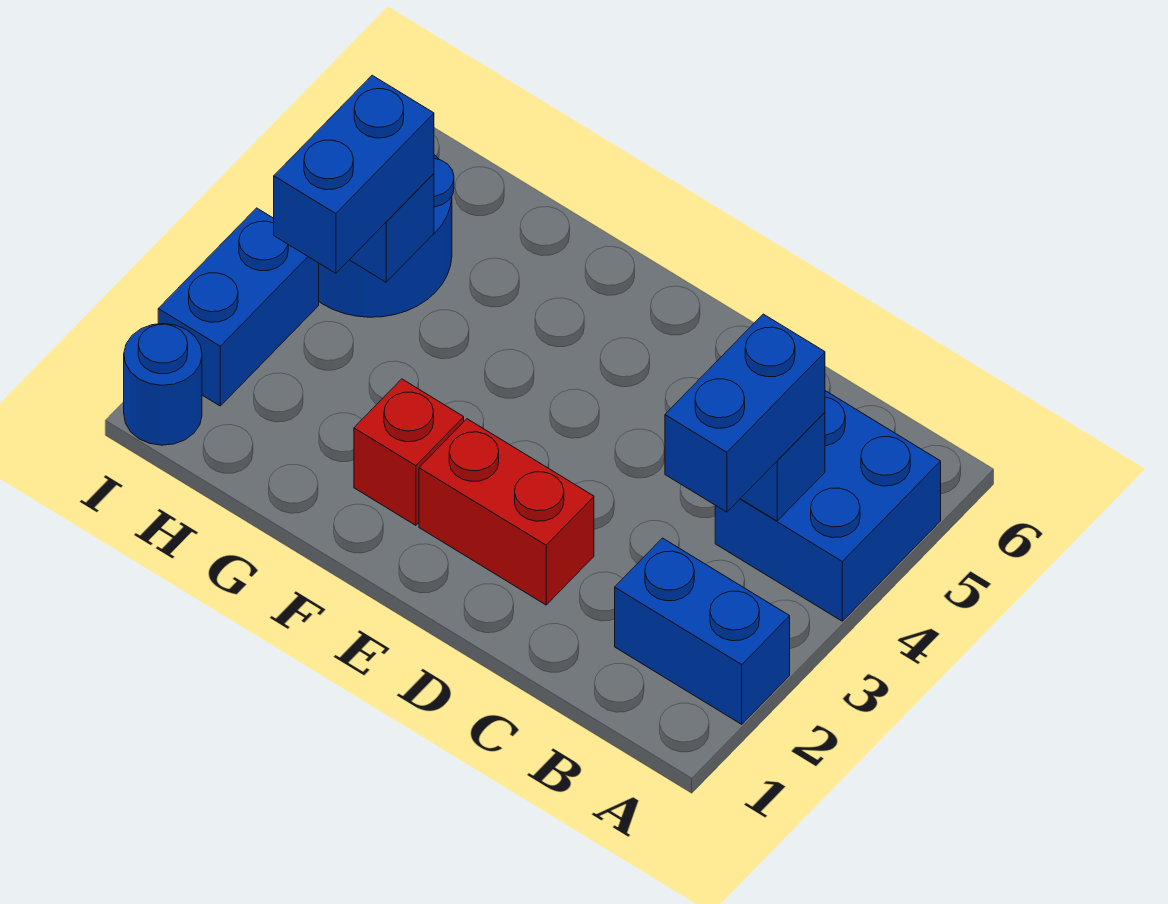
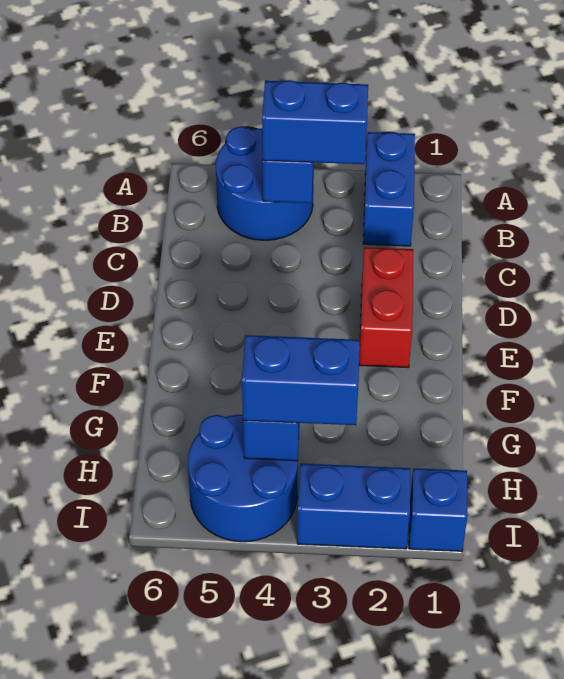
blue 2x2 brick [715,391,941,621] -> blue 2x2 round brick [216,127,314,240]
red 1x1 brick [354,379,464,525] -> none
blue 1x1 round brick [124,324,202,445] -> blue 1x1 brick [409,468,467,551]

